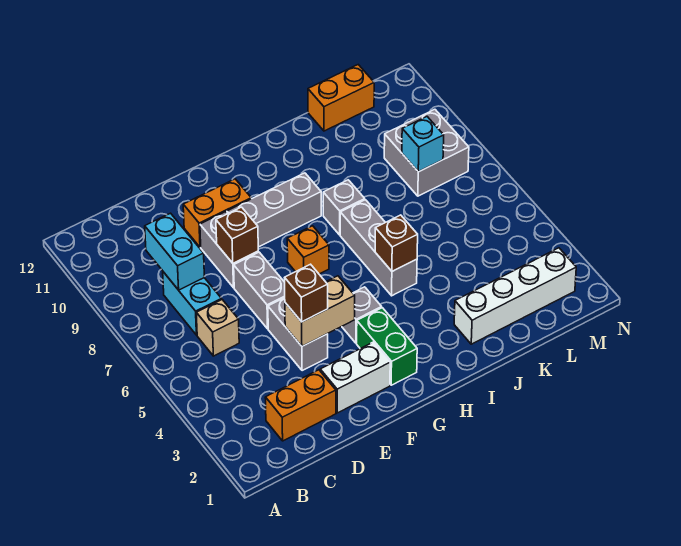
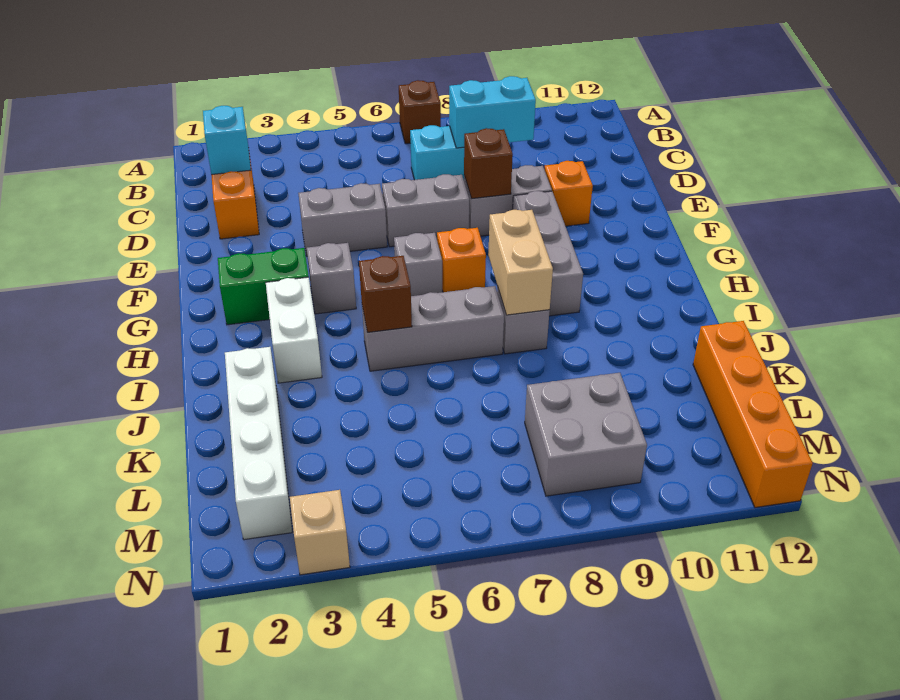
tan 1x1 brick [196,300,239,356] -> tan 1x1 brick moved to [290,490,350,575]
white 1x2 brick [320,342,390,413] -> white 1x2 brick moved to [266,277,322,383]
tan 1x2 brick [285,276,355,346] -> tan 1x2 brick moved to [488,210,553,315]
brown 1x1 brick [285,264,328,322] -> brown 1x1 brick moved to [399,80,441,144]
orange 1x2 brick [183,179,251,247] -> orange 1x1 brick [545,161,593,226]
none -> grey 1x1 brick [394,233,442,296]
orange 1x2 brick [308,65,374,131] -> orange 1x4 brick [693,321,813,507]
cyan 1x1 brick [402,117,444,172] -> cyan 1x1 brick moved to [203,106,251,175]

